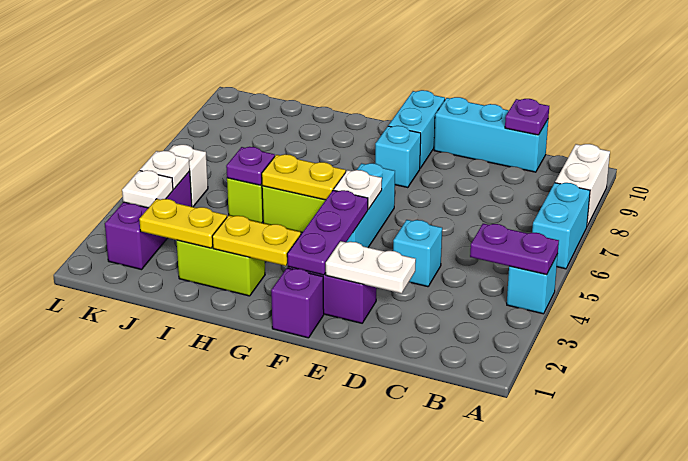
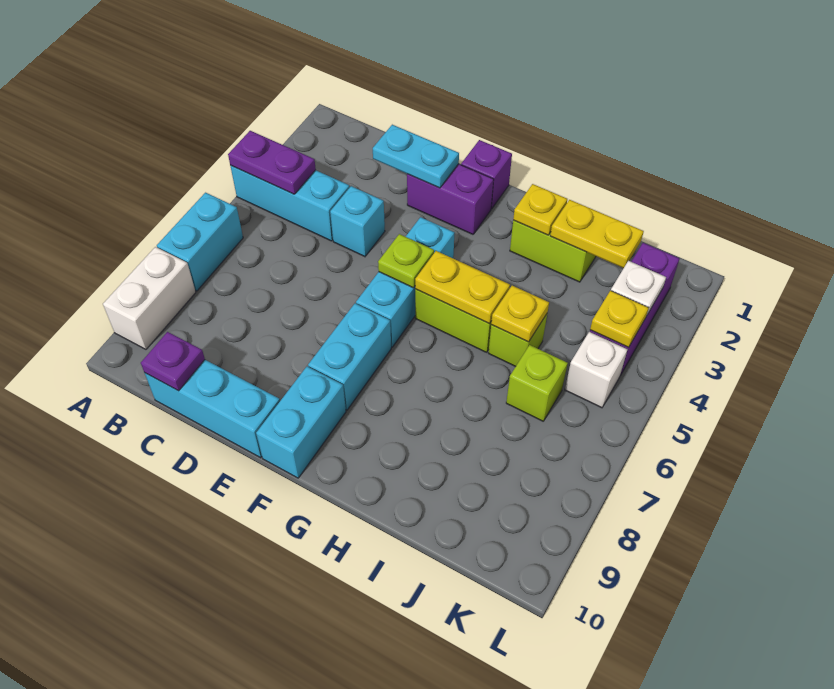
cyan 1x1 brick [507,254,558,314] -> cyan 1x3 brick [230,165,350,241]
white 1x2 plate [326,241,416,293] -> cyan 1x2 plate [373,125,459,188]
purple 1x3 plate [287,190,368,275] -> none
white 1x1 plate [334,170,382,209] -> lime 1x1 plate [378,234,434,288]
cyan 1x1 brick [375,126,421,188] -> cyan 1x2 brick [308,303,391,410]
yellow 1x2 plate [212,215,301,266] -> yellow 1x1 plate [513,184,567,235]
purple 1x1 plate [226,147,275,185] -> yellow 1x1 plate [491,286,549,342]
none -> lime 1x1 brick [506,345,568,421]
white 1x1 plate [140,151,190,189] -> yellow 1x1 plate [590,291,648,347]

